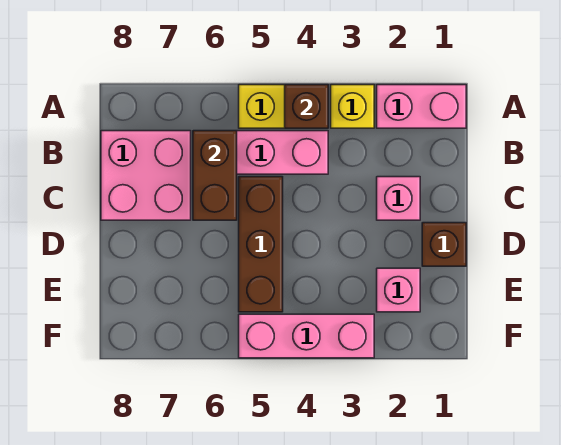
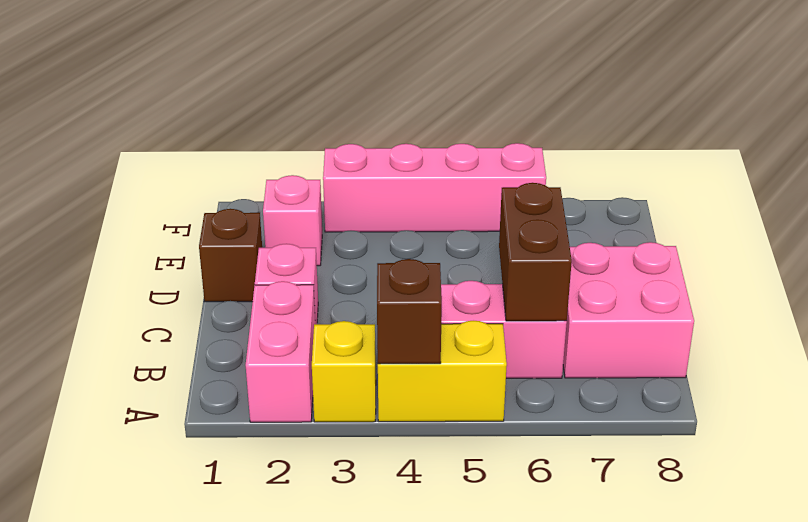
pink 1x2 brick [377,85,466,128] -> pink 1x2 brick turned to [246,281,315,422]
brown 1x3 brick [239,177,283,312] -> none
pink 1x3 brick [239,314,374,358] -> pink 1x4 brick [323,143,546,232]

